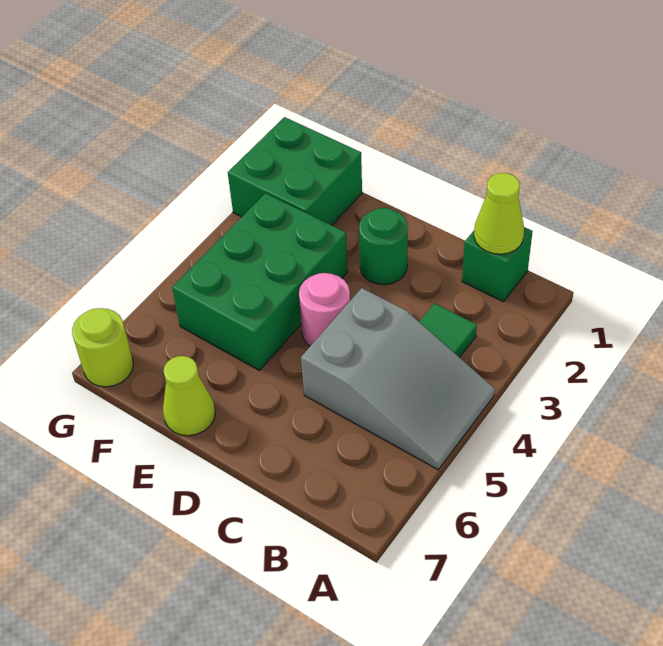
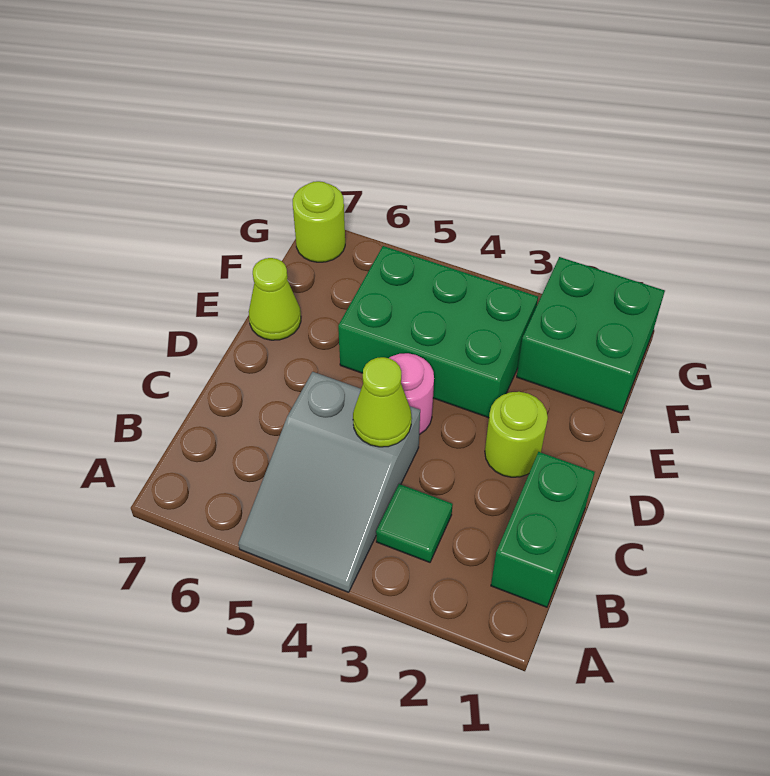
green 1x1 brick [462,227,533,302] -> green 1x2 brick [491,452,595,607]
lime 1x1 cone [474,173,524,254] -> lime 1x1 cone moved to [353,357,412,447]
green 1x1 round brick [359,208,408,285] -> lime 1x1 round brick [485,392,548,477]

